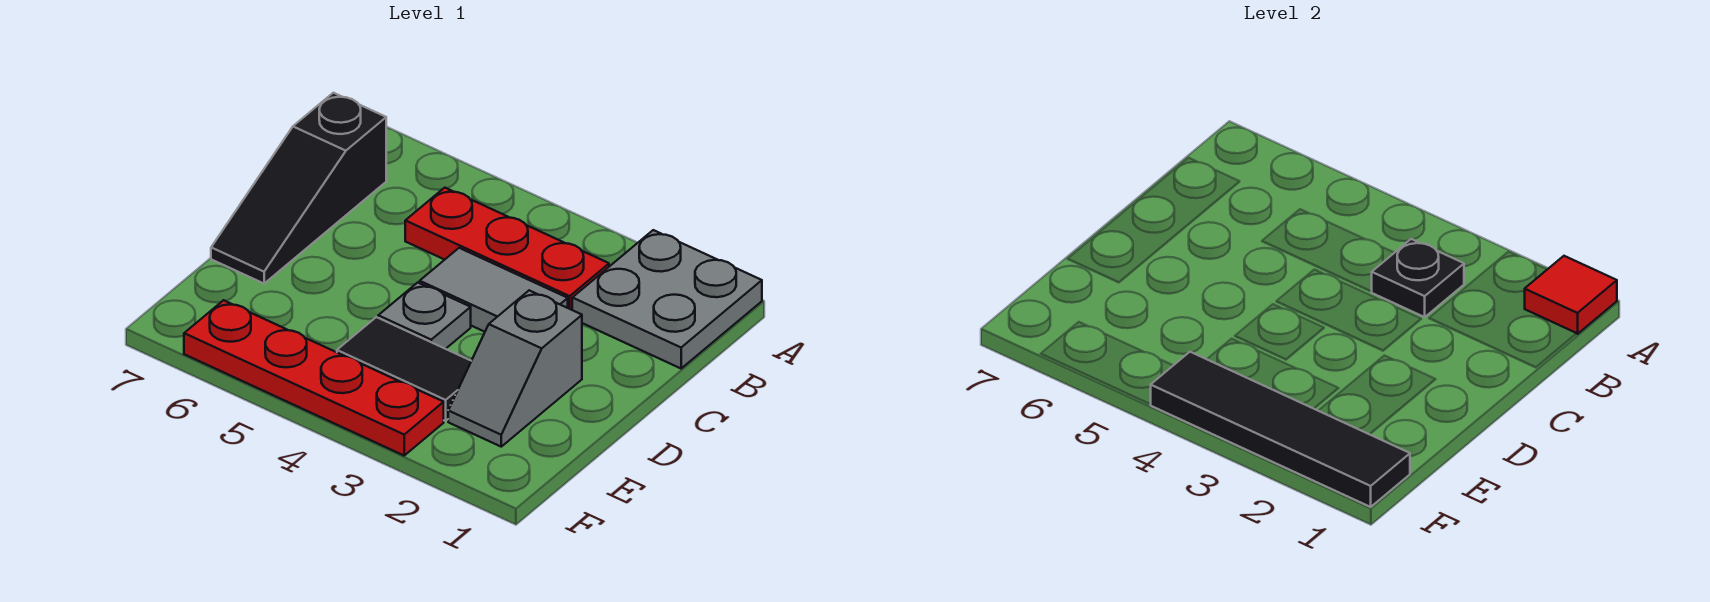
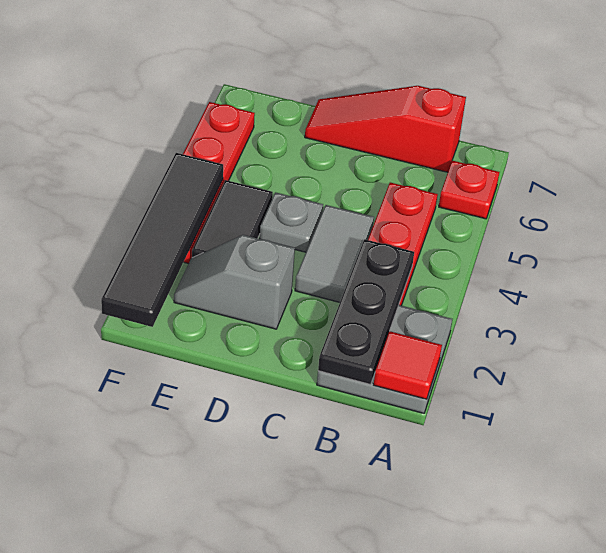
none -> red 1x1 plate [439,161,499,219]
black 1x1 plate [1372,239,1464,317] -> black 1x3 plate [318,239,414,384]
black 1x3 slope [211,93,386,283] -> red 1x3 slope [305,86,466,172]

